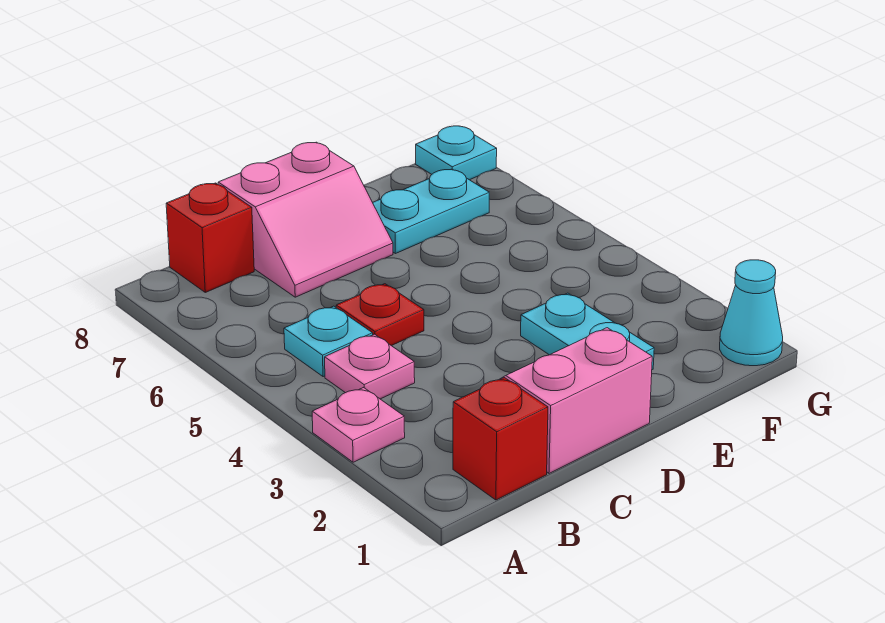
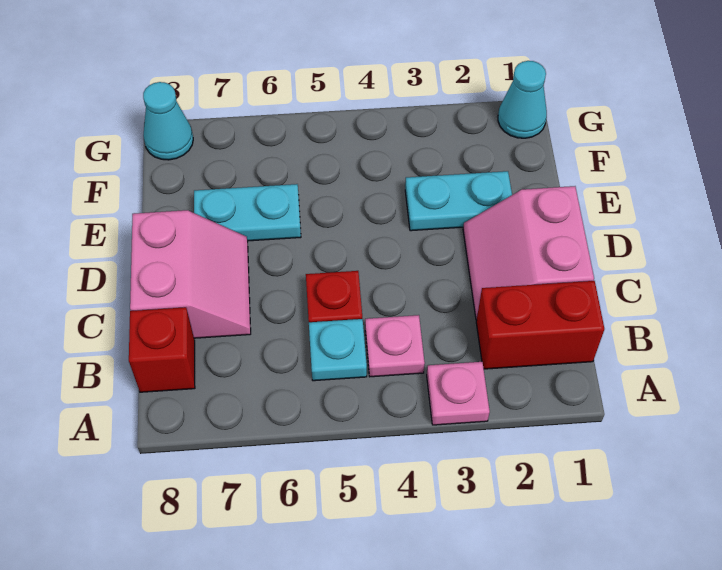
red 1x1 brick [453,378,548,500] -> red 1x2 brick [476,281,604,369]
cyan 1x2 plate [373,169,489,254] -> cyan 1x2 plate turned to [194,184,301,241]
cyan 1x1 plate [416,126,497,180] -> cyan 1x1 cone [143,82,193,160]

